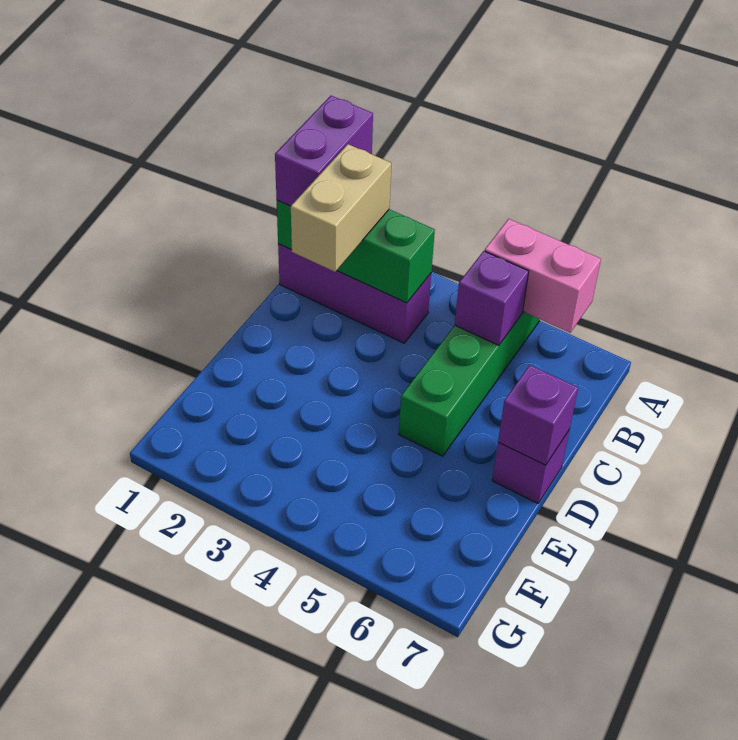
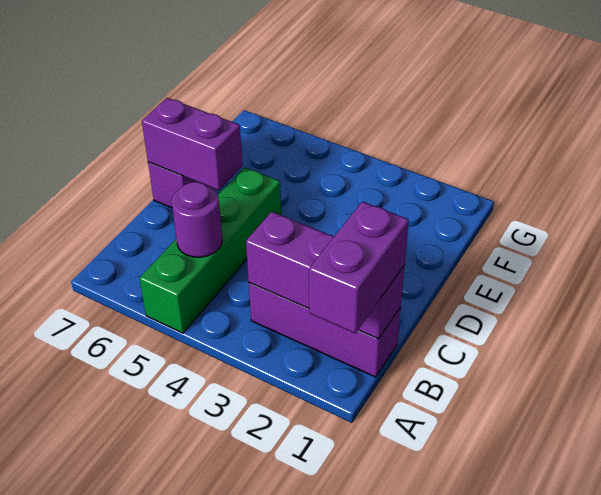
pink 1x2 brick [485,219,601,333] -> none
green 1x3 brick [277,200,435,303] -> purple 1x3 brick [246,212,405,339]
tan 1x2 brick [291,144,391,272] -> none
purple 1x1 brick [455,251,529,345] -> purple 1x1 round brick [171,182,222,257]
purple 1x1 brick [498,365,578,465] -> purple 1x2 brick [142,98,242,190]

